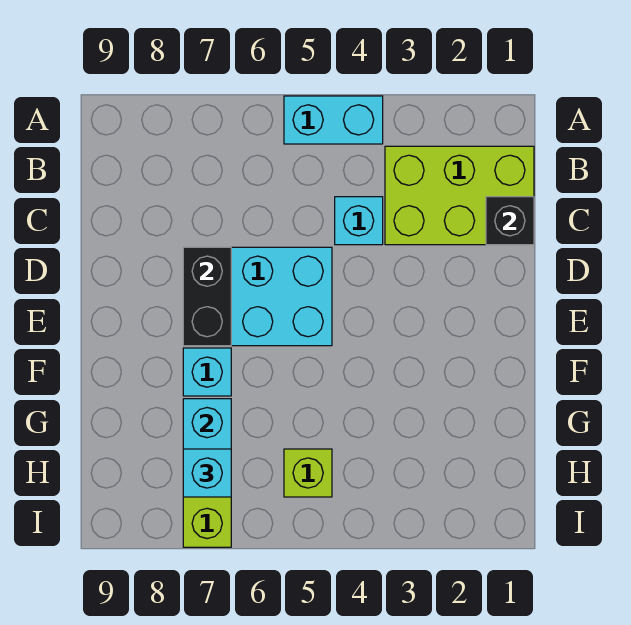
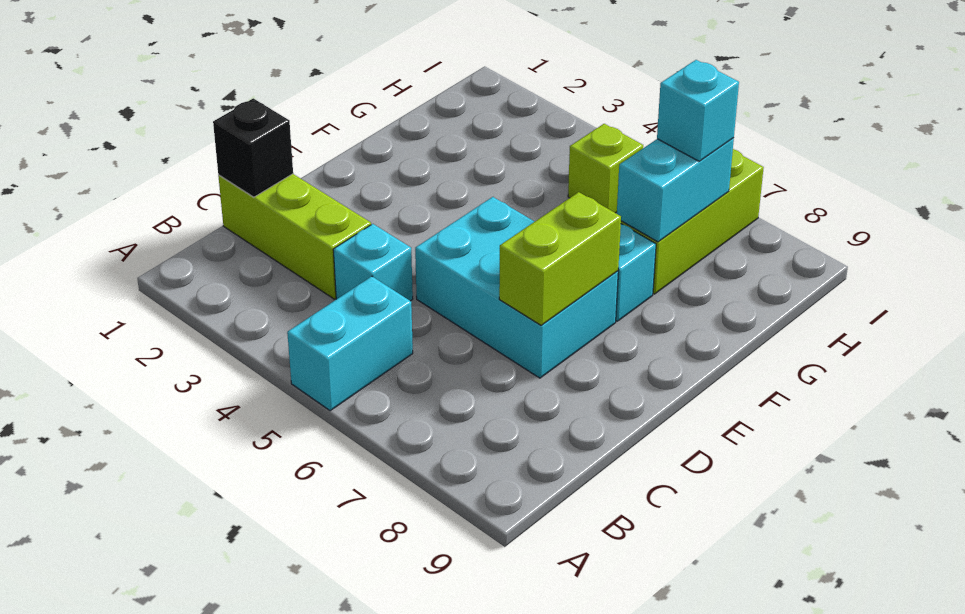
cyan 1x2 brick [284,96,383,144] -> cyan 1x2 brick turned to [287,276,413,411]
lime 2x3 brick [385,146,534,245] -> lime 1x3 brick [218,174,371,299]
black 1x2 brick [183,247,231,346] -> lime 1x2 brick [499,192,621,325]

